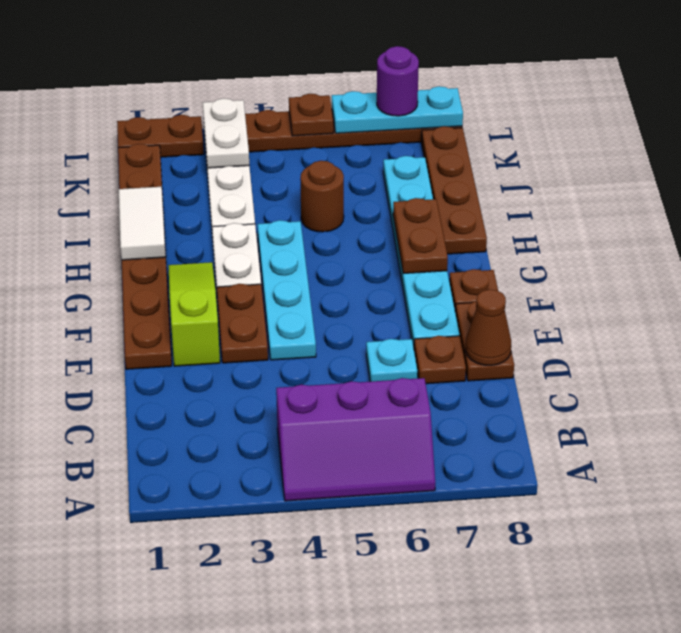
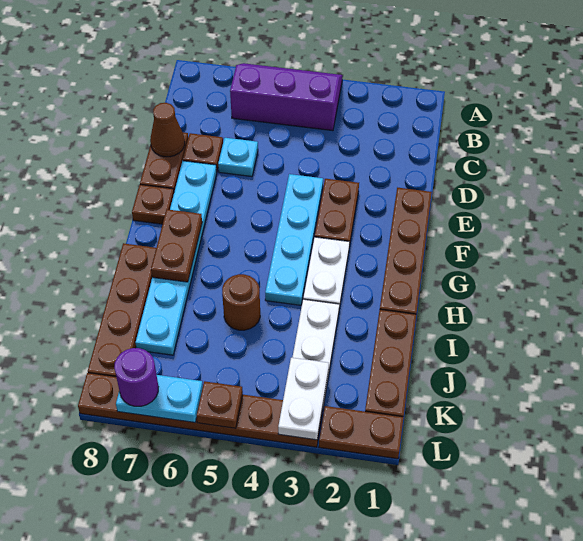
lime 1x3 slope [168,262,220,366] -> none
white 1x2 tile [119,187,166,260] -> none
cyan 1x3 plate [332,86,463,133] -> cyan 1x2 plate [116,375,203,423]

